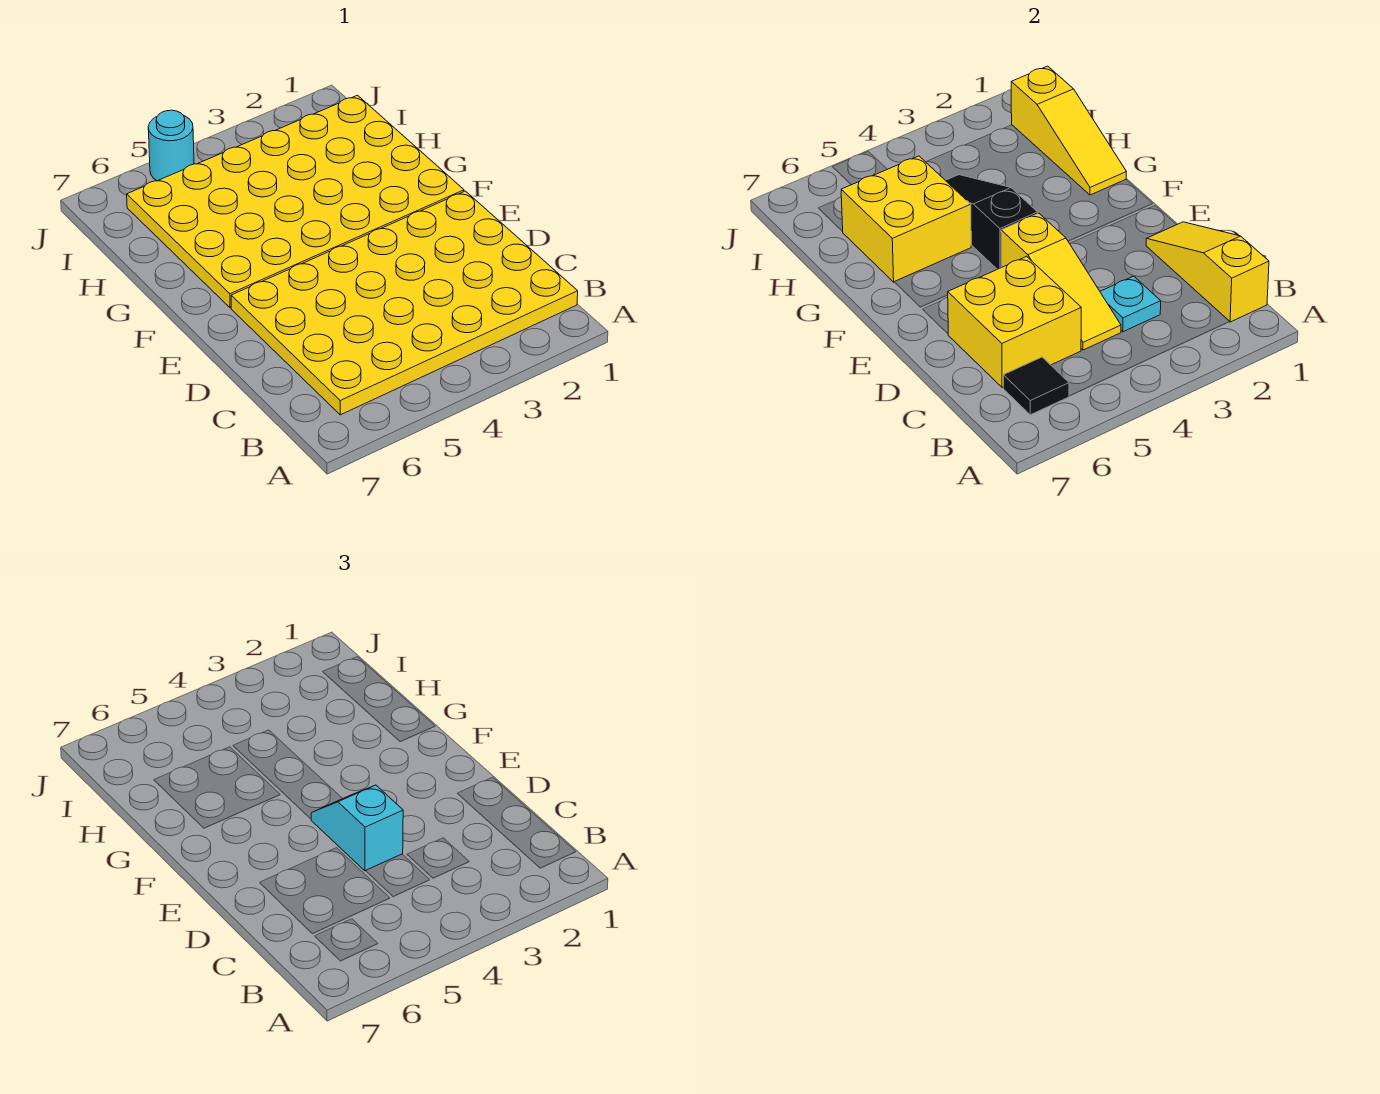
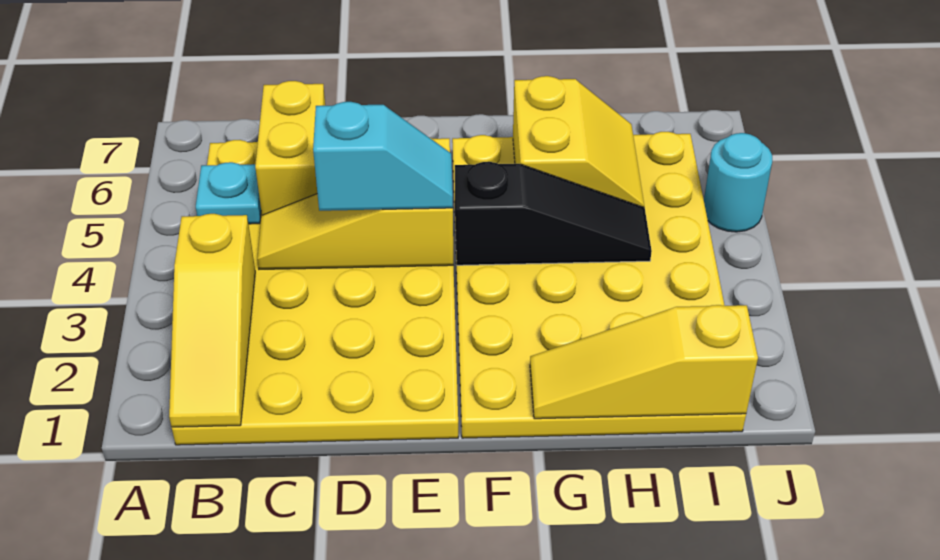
yellow 1x3 slope [1146,222,1269,322] -> yellow 1x3 slope turned to [169,214,255,427]
black 1x1 tile [1003,357,1069,415] -> none
cyan 1x1 plate [1100,276,1161,332] -> cyan 1x1 plate moved to [196,162,261,224]
yellow 2x2 brick [948,256,1081,388] -> yellow 1x2 brick [255,81,325,215]
yellow 2x2 brick [841,156,971,282] -> yellow 2x2 slope [513,76,644,207]

